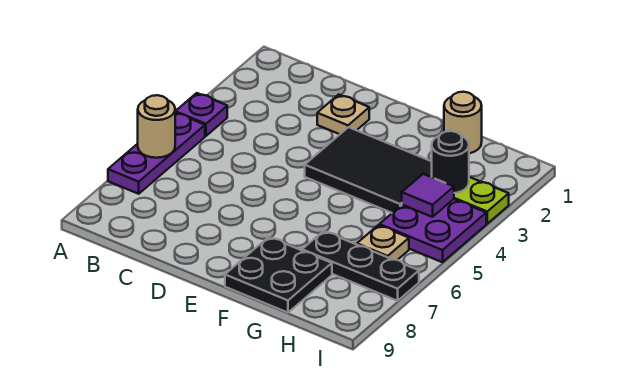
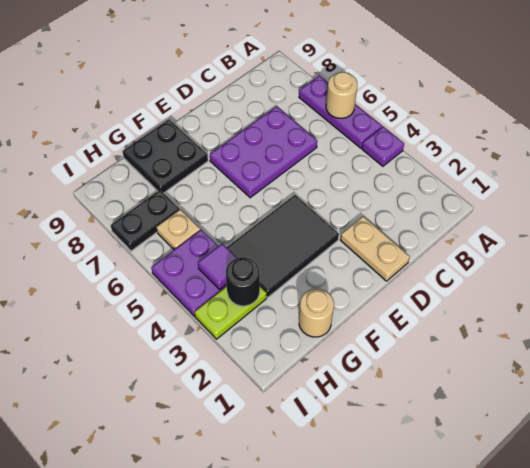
none -> purple 2x3 plate [210,106,317,198]
tan 1x1 plate [317,94,369,134] -> tan 1x2 plate [341,216,410,281]
black 1x3 plate [302,231,419,301] -> black 1x2 plate [111,190,180,251]

